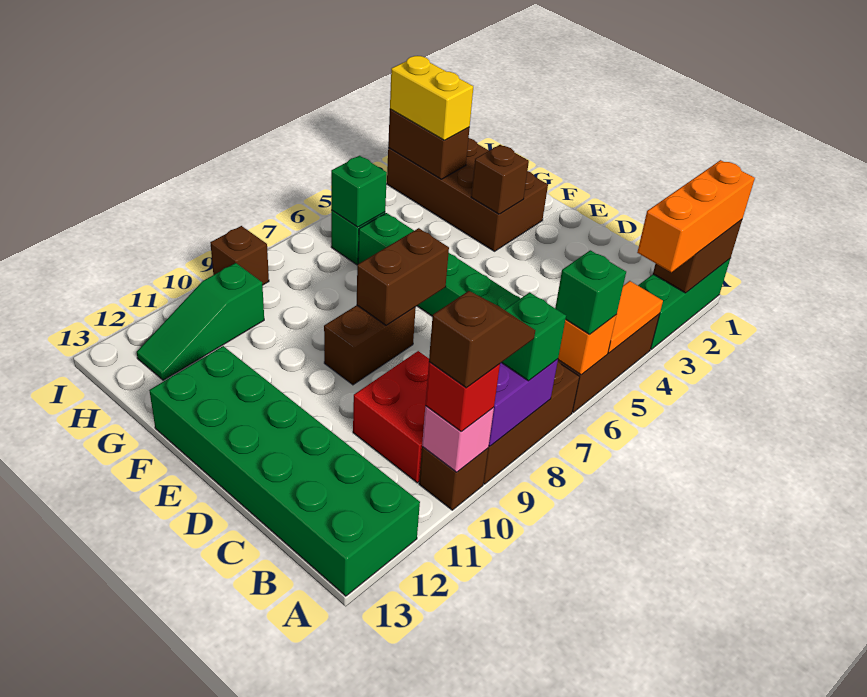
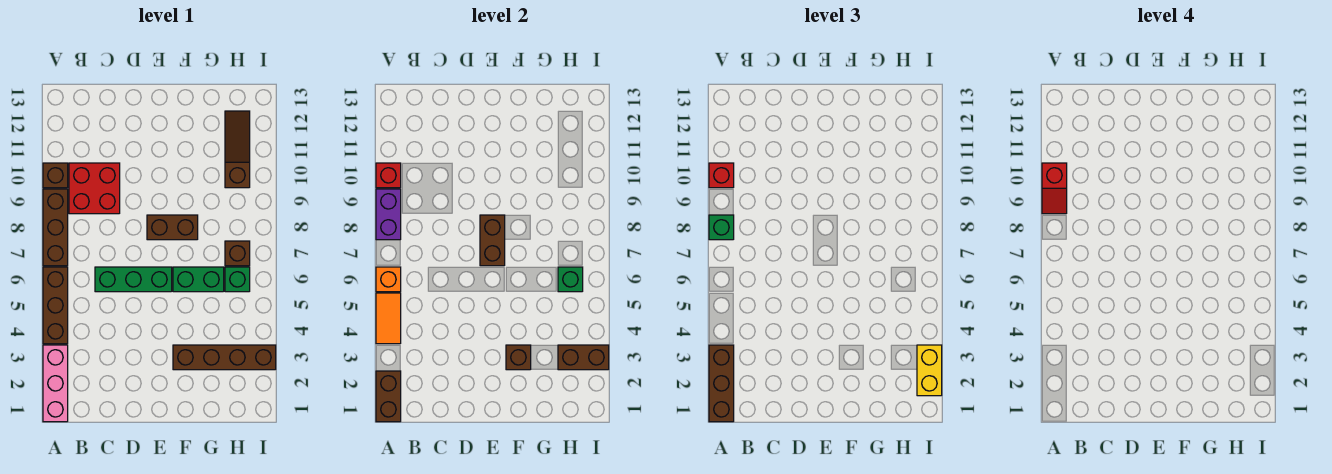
green 1x3 brick [638,259,730,349] -> pink 1x3 brick [43,345,68,422]
orange 1x3 brick [637,160,755,272] -> brown 1x3 brick [709,345,734,422]
green 1x1 brick [555,250,626,334] -> none
brown 1x2 slope [429,291,535,388] -> red 1x2 slope [1042,163,1067,214]
pink 1x1 brick [422,406,494,472] -> red 1x1 brick [376,163,401,188]
green 2x6 brick [149,346,420,596] -> none
brown 1x2 brick [324,305,416,385] -> brown 1x2 brick turned to [147,215,198,240]
brown 2x4 brick [387,138,548,251] -> brown 1x4 brick [173,345,276,370]
yellow 1x2 brick [390,56,473,140] -> yellow 1x2 brick turned to [917,345,942,396]
green 1x3 slope [137,263,264,380] -> brown 1x3 slope [225,111,250,188]
brown 1x1 brick [210,226,269,285] -> brown 1x1 brick moved to [225,241,250,266]

